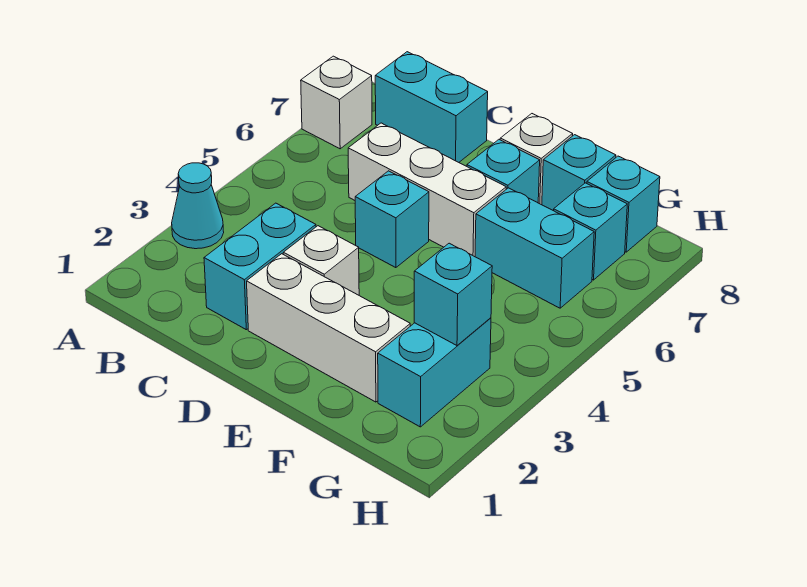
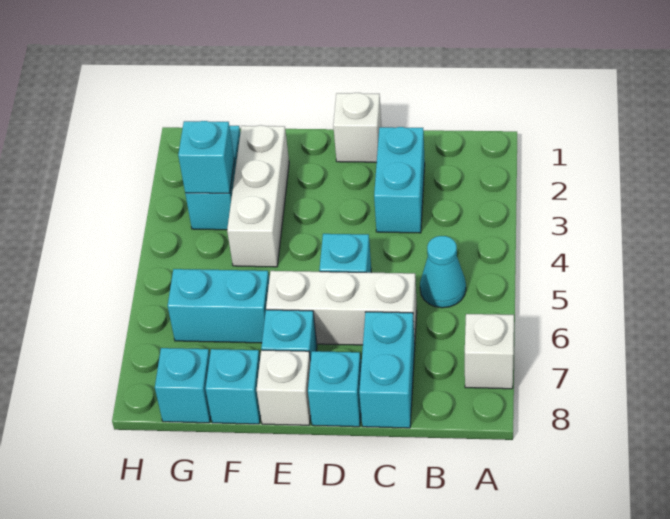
cyan 1x1 cone [172,163,224,249] -> cyan 1x1 cone moved to [420,236,466,308]
cyan 1x2 brick [375,52,488,162] -> cyan 1x2 brick turned to [359,312,415,428]
white 1x3 brick [247,254,410,402] -> white 1x3 brick turned to [227,125,289,267]
white 1x1 brick [283,226,359,295] -> white 1x1 brick moved to [333,93,382,162]
cyan 1x1 brick [554,183,627,280] -> cyan 1x1 brick moved to [308,351,361,427]

